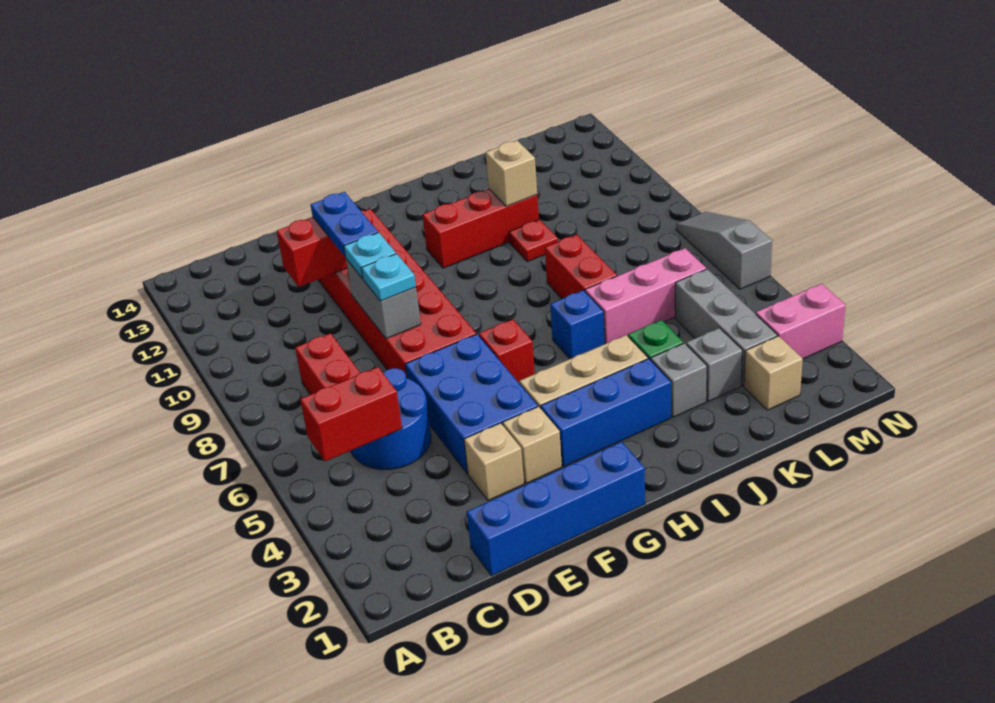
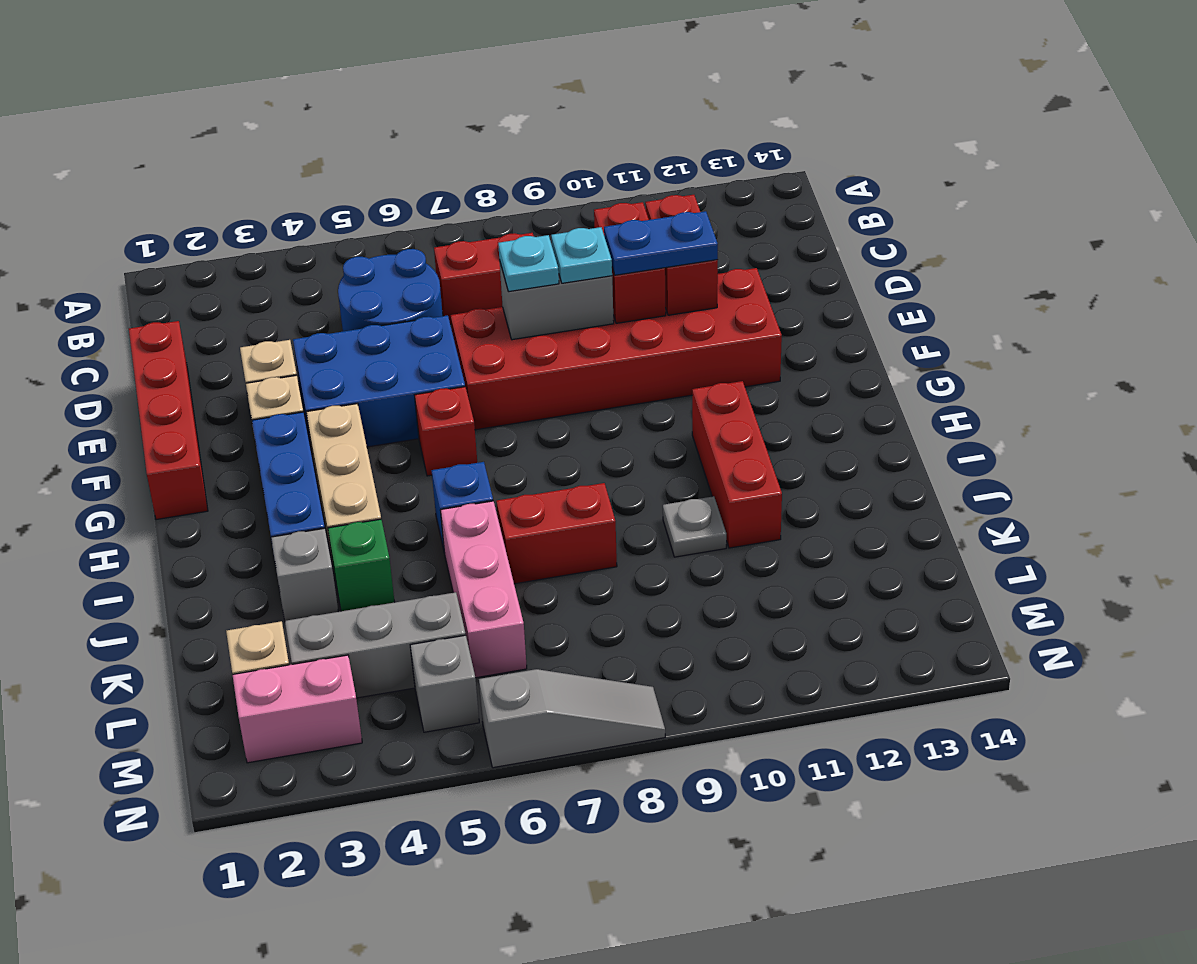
red 1x2 brick [300,367,402,461] -> red 1x2 brick moved to [594,202,666,323]
blue 1x4 brick [467,442,645,576] -> red 1x4 brick [129,321,208,520]
red 1x1 plate [509,220,558,262] -> grey 1x1 plate [663,496,726,557]
tan 1x1 brick [486,140,537,206] -> none
grey 1x1 brick [686,328,743,401] -> grey 1x1 brick moved to [410,635,479,732]
pink 1x2 brick [756,284,845,359] -> pink 1x2 brick turned to [232,655,362,763]

